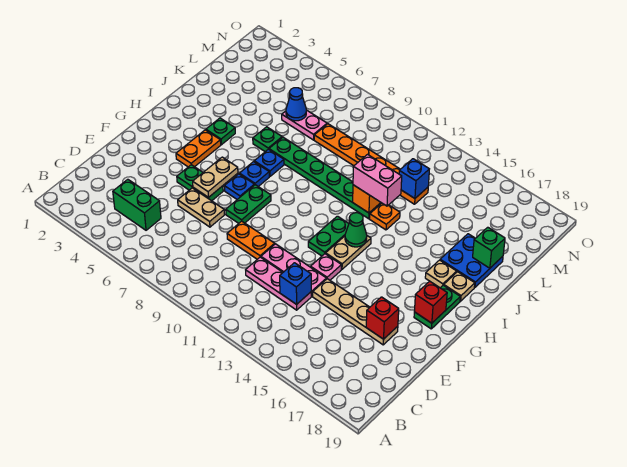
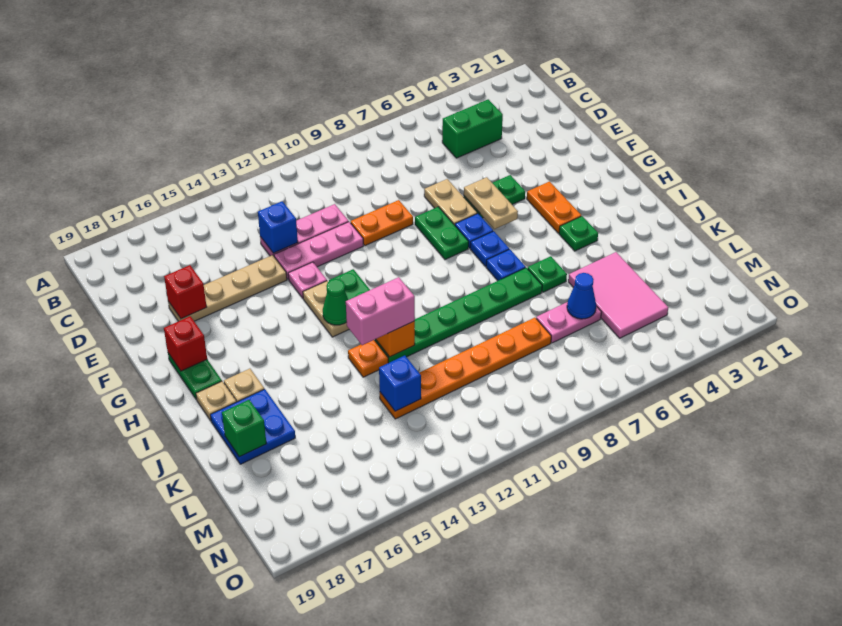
tan 1x2 plate [178,188,225,227] -> tan 1x2 plate turned to [424,179,477,225]
none -> pink 2x3 tile [568,252,668,338]

